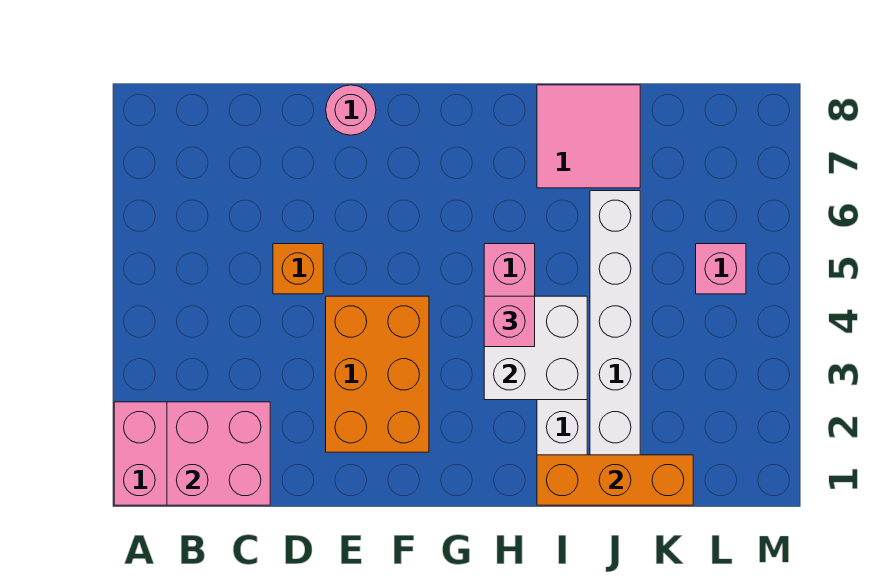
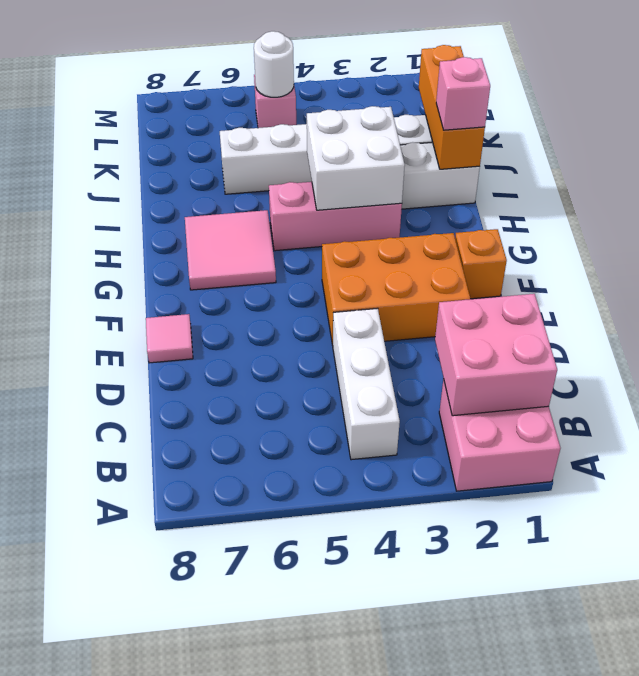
none -> white 1x3 brick [333,308,400,460]
orange 1x1 brick [273,244,323,294] -> orange 1x1 brick moved to [455,229,507,299]
pink 1x1 round brick [326,85,376,135] -> pink 1x1 tile [146,314,193,363]
pink 1x1 brick [484,296,535,347] -> pink 1x1 brick moved to [436,57,490,130]
pink 2x2 tile [537,85,640,188] -> pink 2x2 tile moved to [185,210,276,290]
none -> white 1x1 round brick [254,31,294,97]

